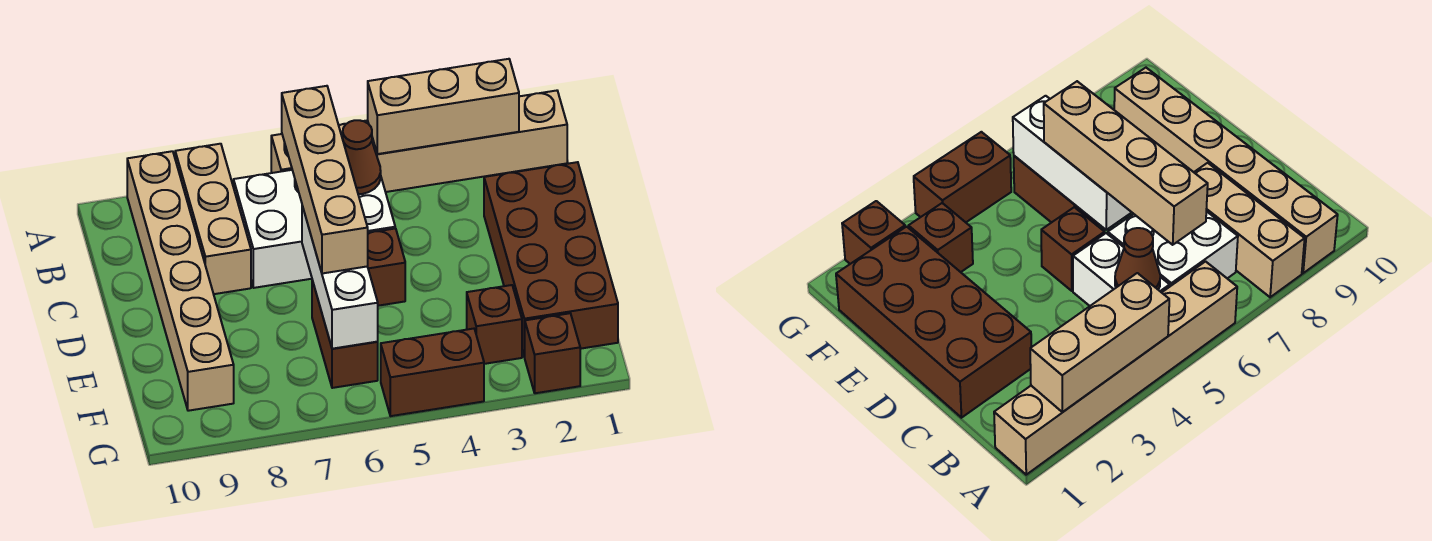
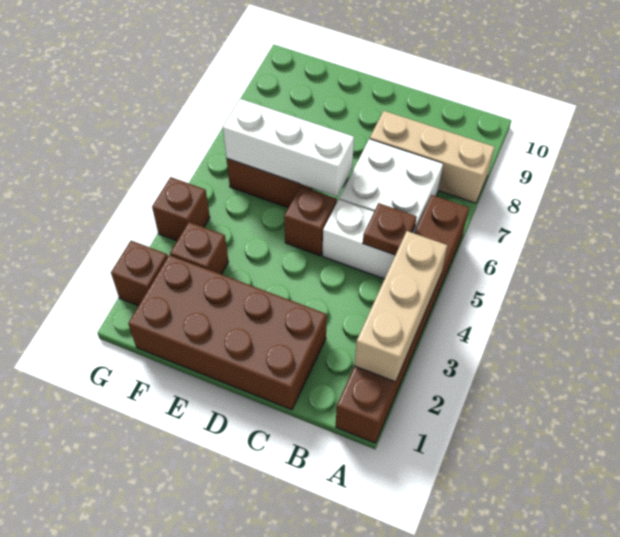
tan 1x6 brick [271,91,567,192] -> brown 1x6 brick [336,195,469,443]
tan 1x6 brick [127,151,234,411] -> none
brown 1x1 cone [343,120,381,194] -> brown 1x1 plate [363,203,417,255]
tan 1x4 brick [282,86,368,274] -> none
brown 1x2 brick [381,329,484,416] -> brown 1x1 brick [152,177,210,241]

